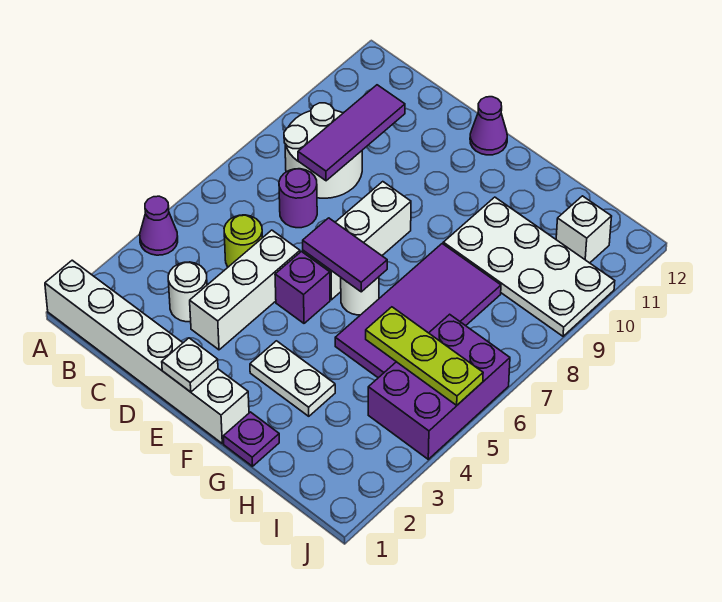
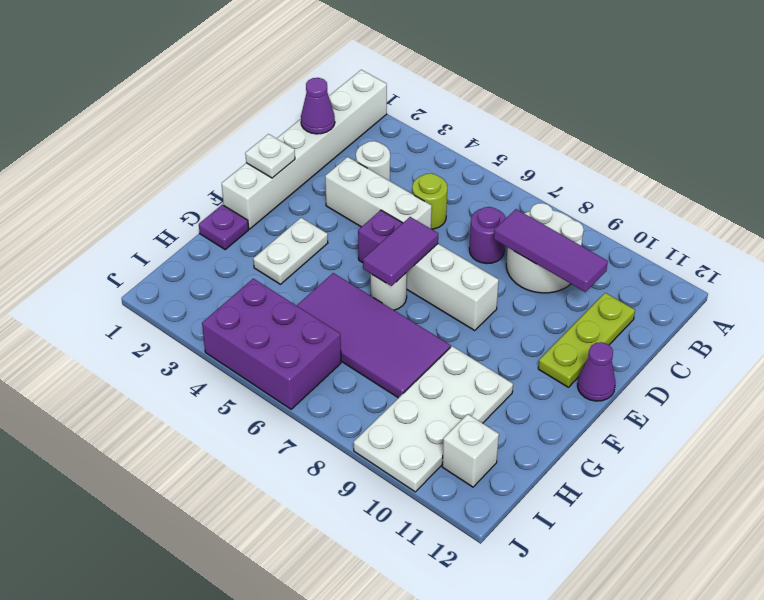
purple 1x1 cone [140,196,178,255] -> purple 1x1 cone moved to [301,78,335,134]
lime 1x3 plate [366,307,483,405] -> lime 1x3 plate moved to [538,293,635,387]

